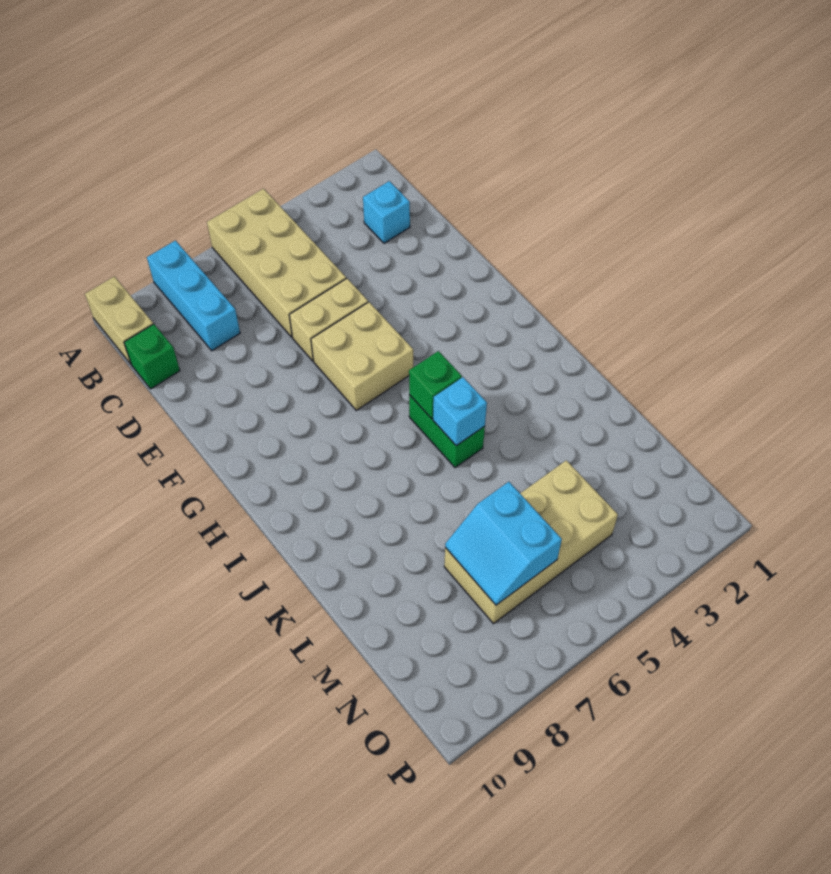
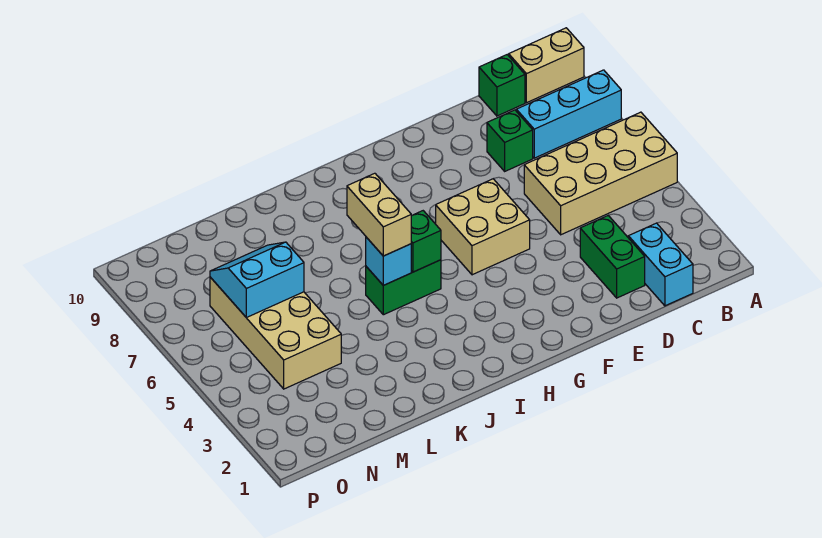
cyan 1x1 brick [363,181,410,243] -> cyan 1x2 brick [628,223,693,306]
none -> green 1x2 brick [580,215,645,298]
none -> green 1x1 brick [487,110,533,171]
tan 1x2 brick [289,278,368,361] -> tan 1x2 brick moved to [347,173,411,256]

